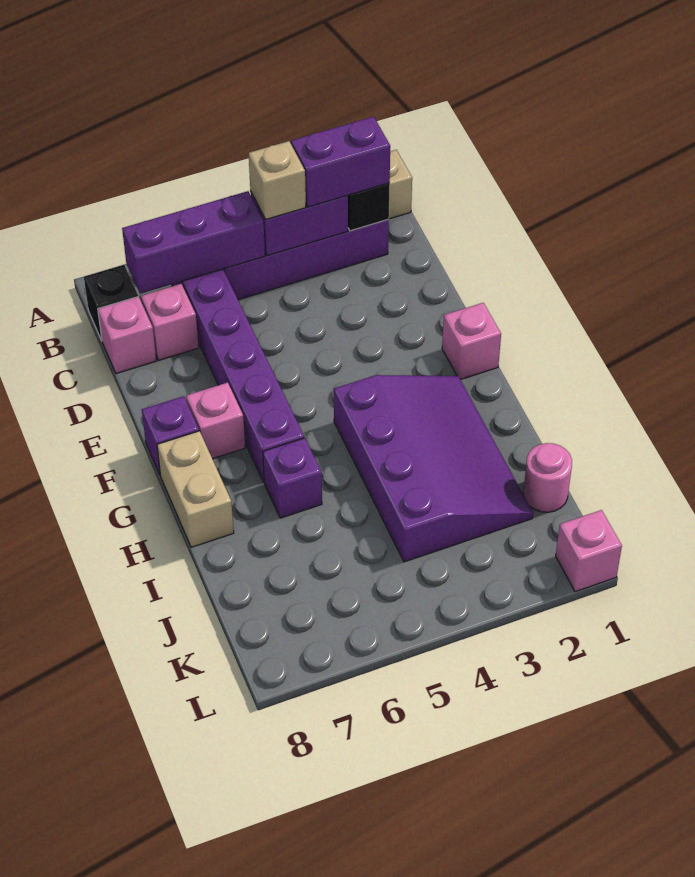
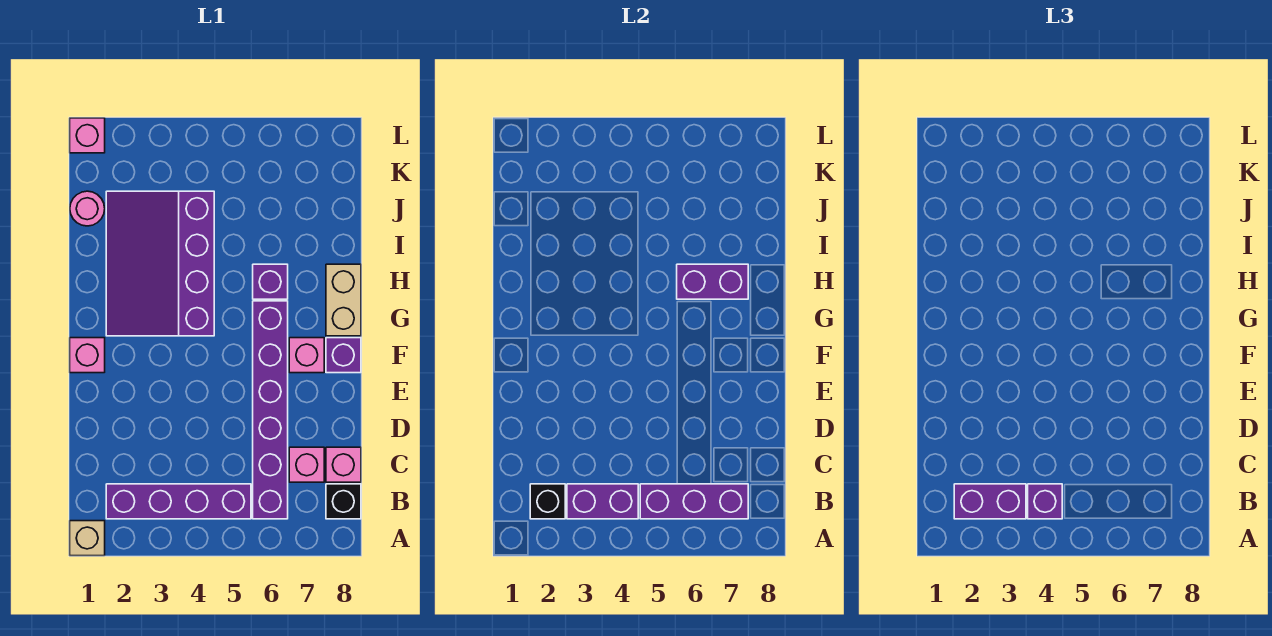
tan 1x1 brick [249,141,306,220] -> purple 1x1 brick [1028,484,1062,519]
none -> purple 1x2 brick [677,264,748,299]

